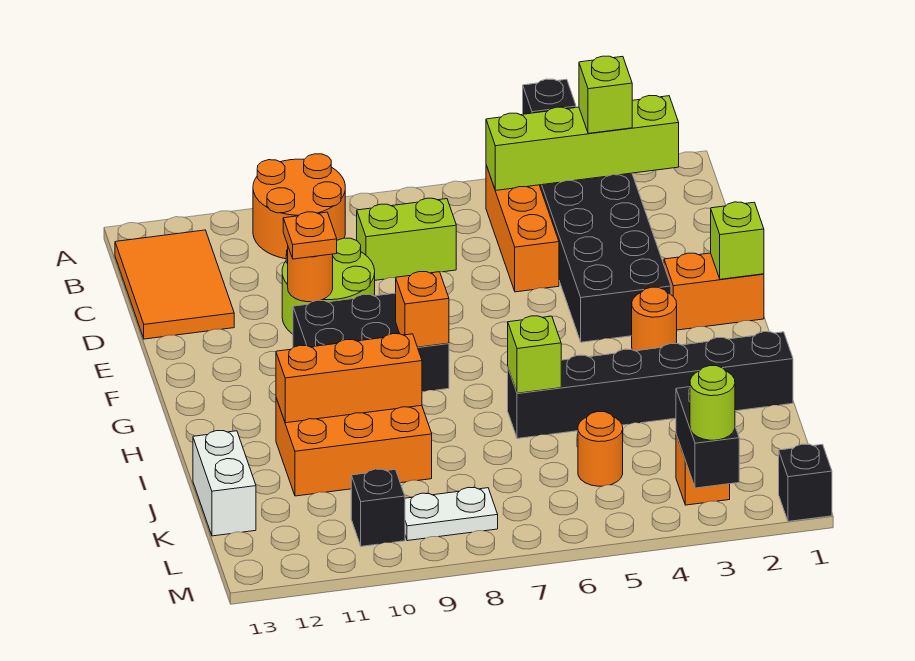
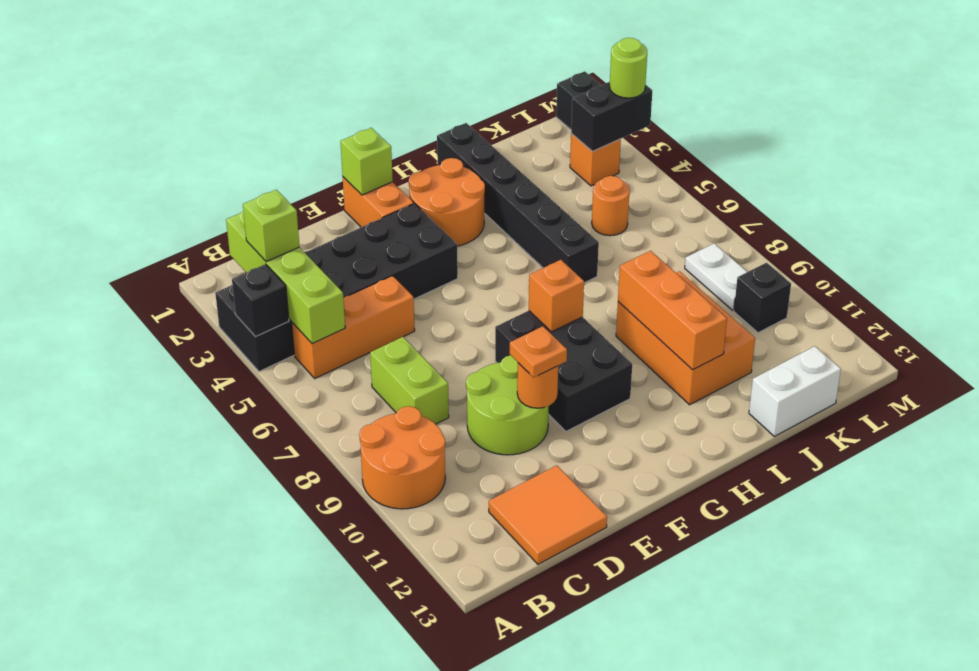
orange 2x3 tile [115,230,234,339] -> orange 2x2 tile [489,465,607,564]
orange 1x1 round brick [632,287,677,351] -> orange 2x2 round brick [409,158,485,246]
lime 1x1 brick [508,316,561,393] -> none

